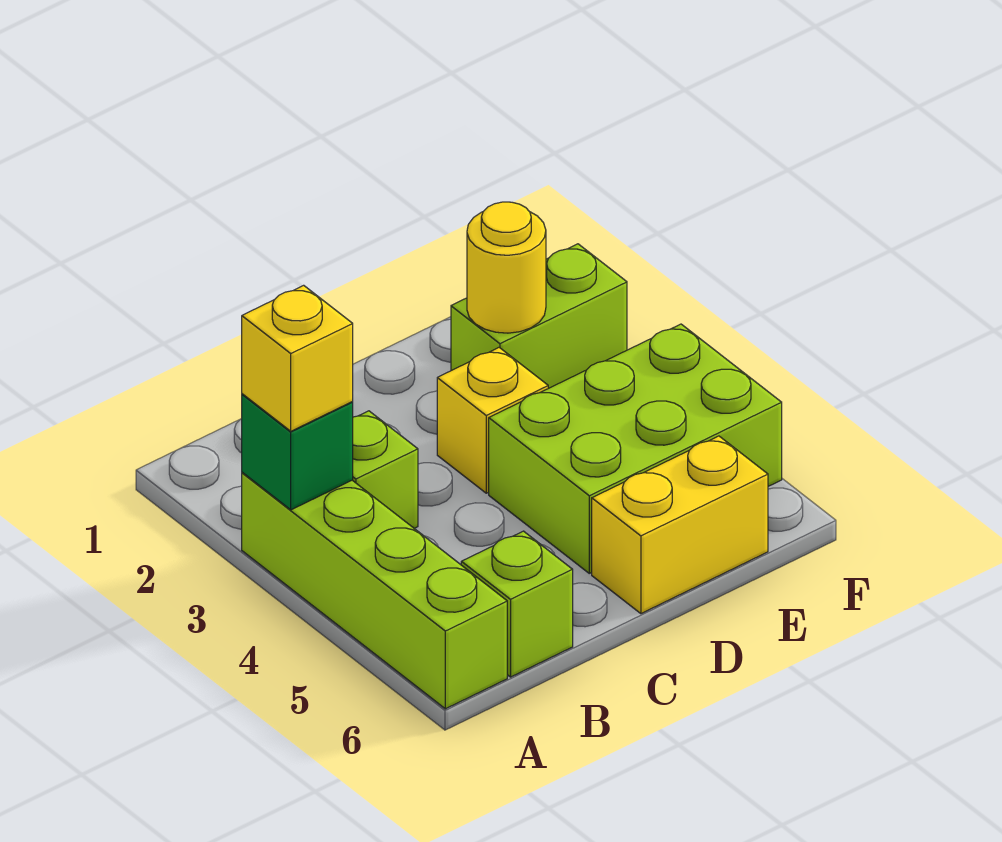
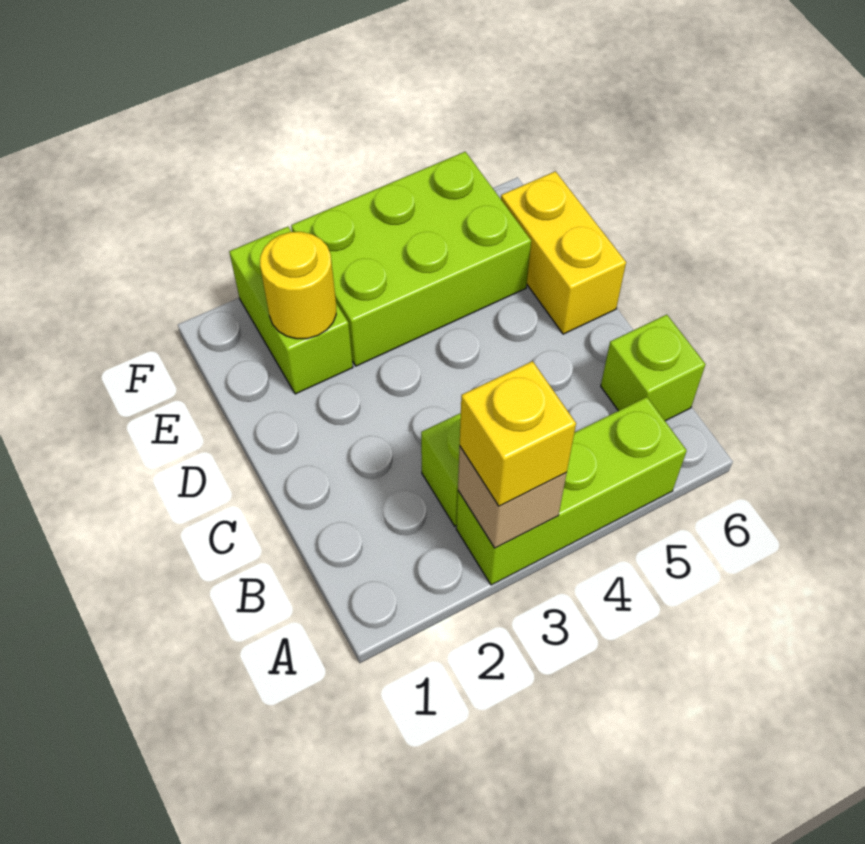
lime 1x4 brick [242,472,507,709] -> lime 1x3 brick [456,397,687,585]
green 1x1 brick [242,394,353,510] -> tan 1x1 brick [458,446,567,548]
yellow 1x1 brick [437,348,548,493] -> none
lime 2x3 brick [489,324,782,573] -> lime 2x3 brick turned to [291,152,531,366]

